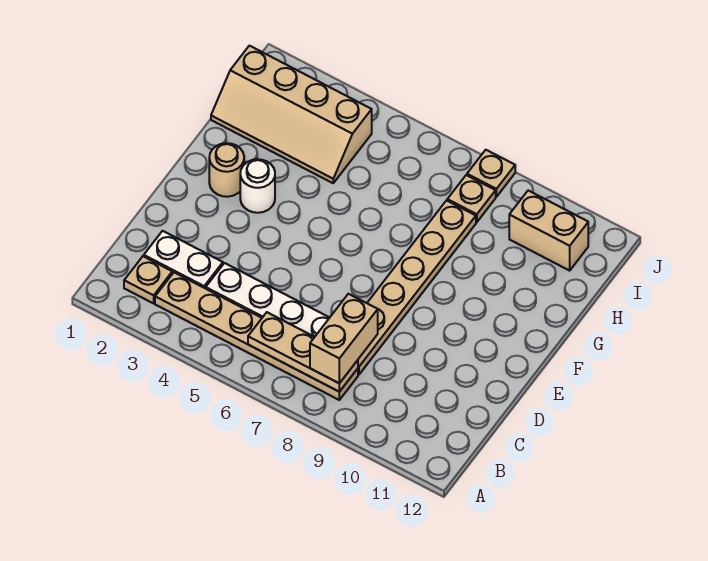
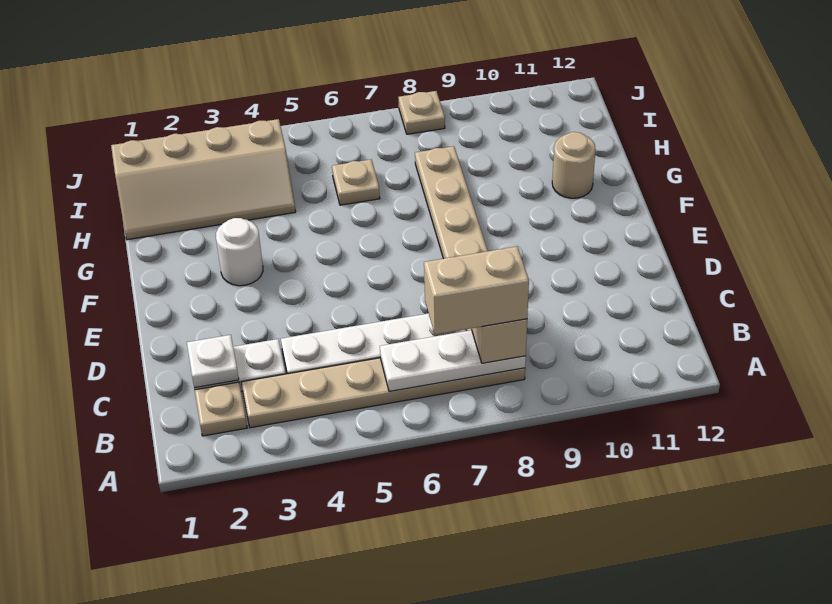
tan 1x3 plate [248,312,358,392] -> white 1x3 plate [380,330,526,391]
none -> white 1x1 plate [187,335,239,388]
tan 1x1 round brick [209,143,244,197] -> tan 1x1 round brick moved to [552,132,596,198]
tan 1x1 plate [447,175,496,222] -> tan 1x1 plate moved to [332,159,380,205]
tan 1x2 brick [509,191,588,271] -> tan 1x2 brick moved to [424,247,529,335]

